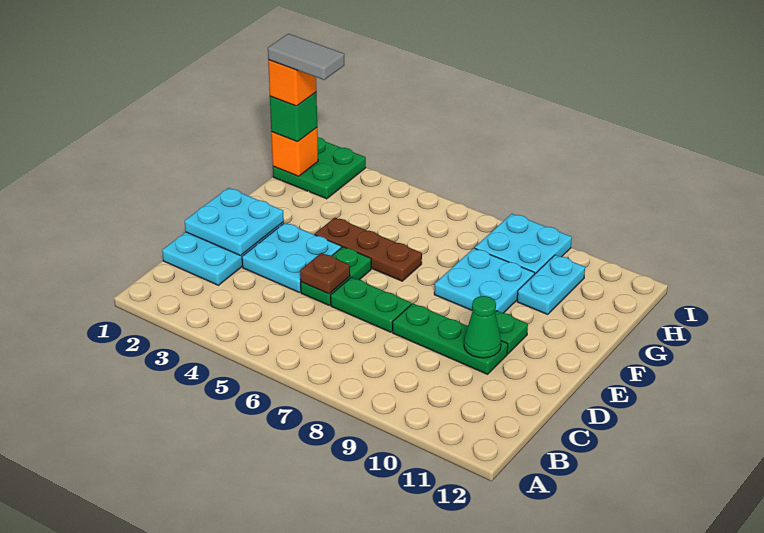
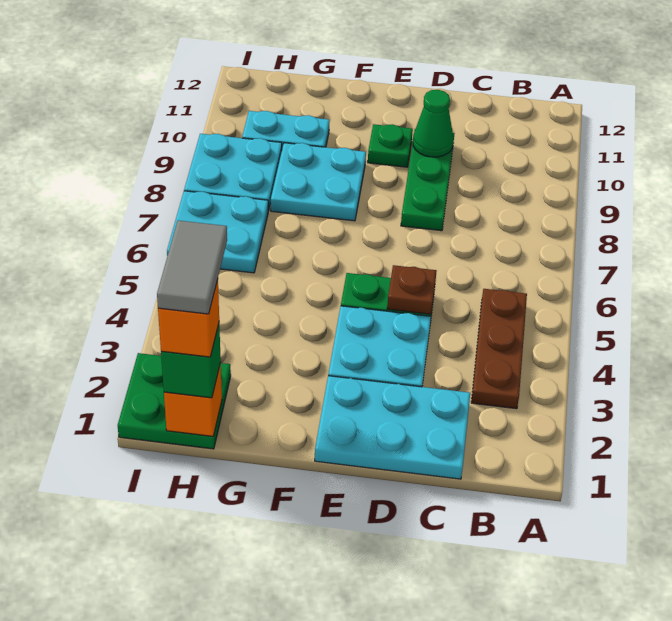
cyan 2x2 plate [185,188,284,256] -> cyan 2x2 plate moved to [167,191,268,273]
green 1x2 plate [331,277,411,332] -> none
brown 1x3 plate [315,218,422,281] -> brown 1x3 plate moved to [471,289,527,409]

